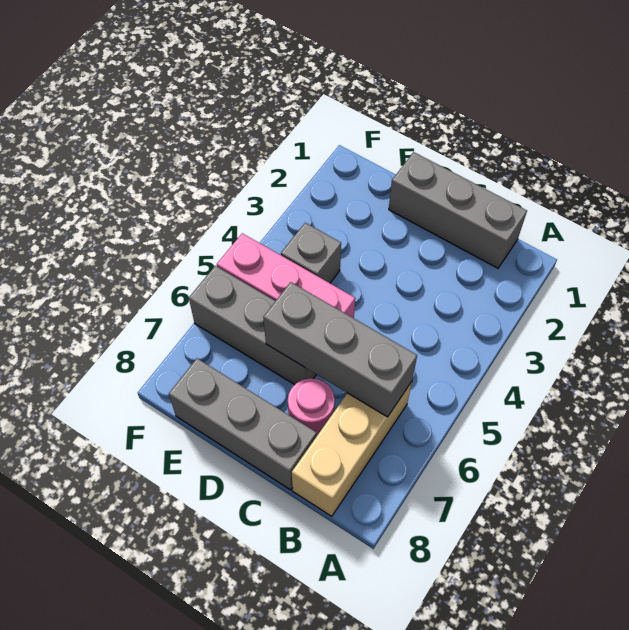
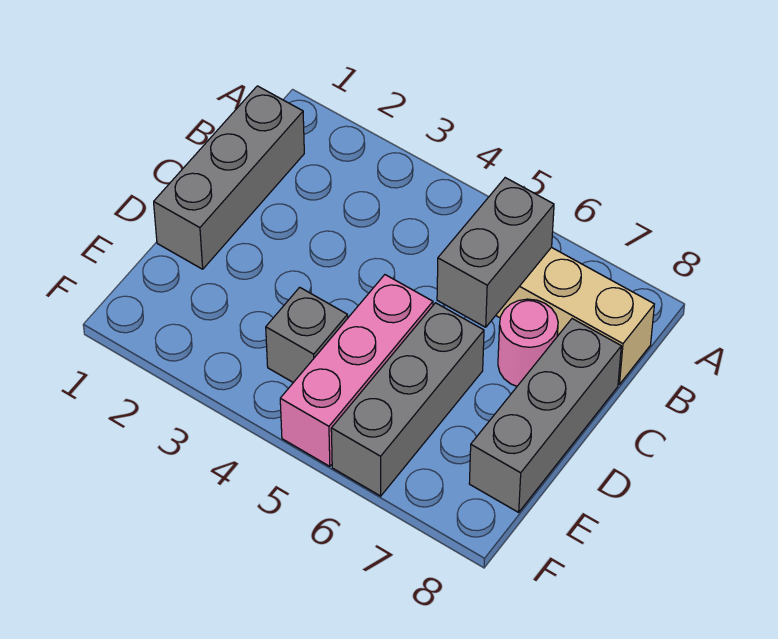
grey 1x3 brick [263,282,417,417] -> grey 1x2 brick [437,178,554,327]

